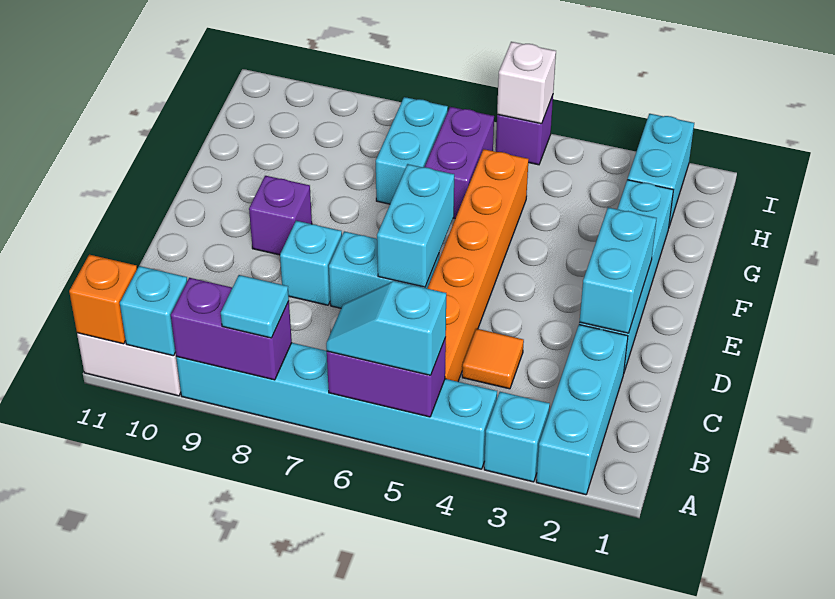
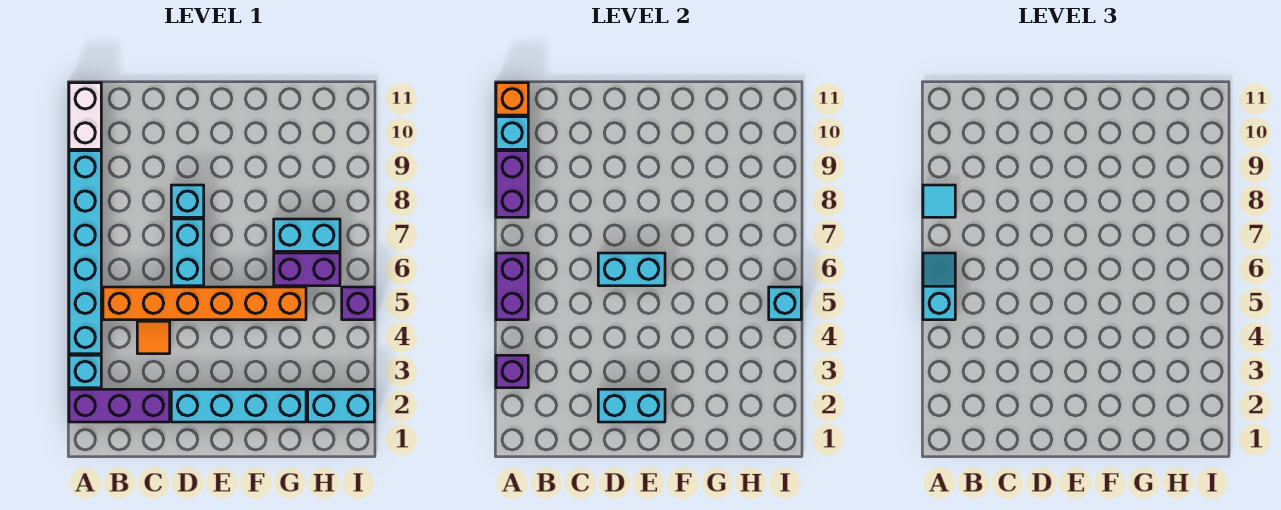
cyan 1x3 brick [536,325,628,495] -> purple 1x3 brick [69,389,170,422]
purple 1x1 brick [249,176,312,255] -> purple 1x1 brick moved to [496,355,528,388]
white 1x1 brick [497,42,556,124] -> cyan 1x1 brick [769,287,801,320]

